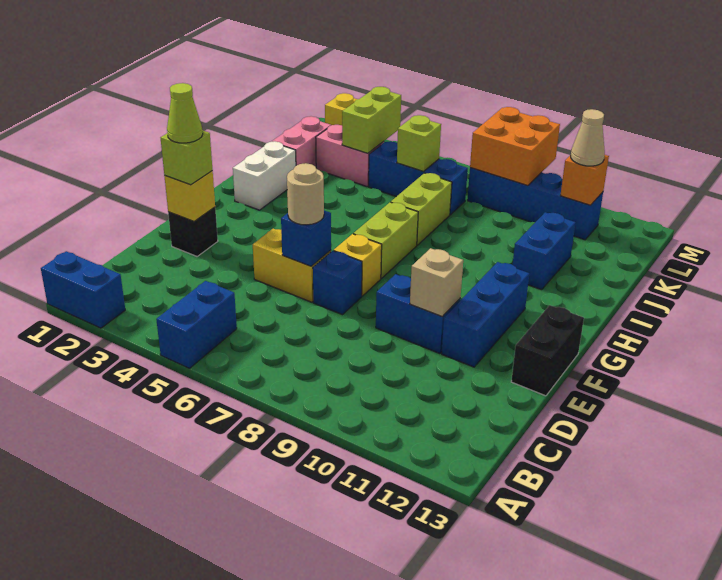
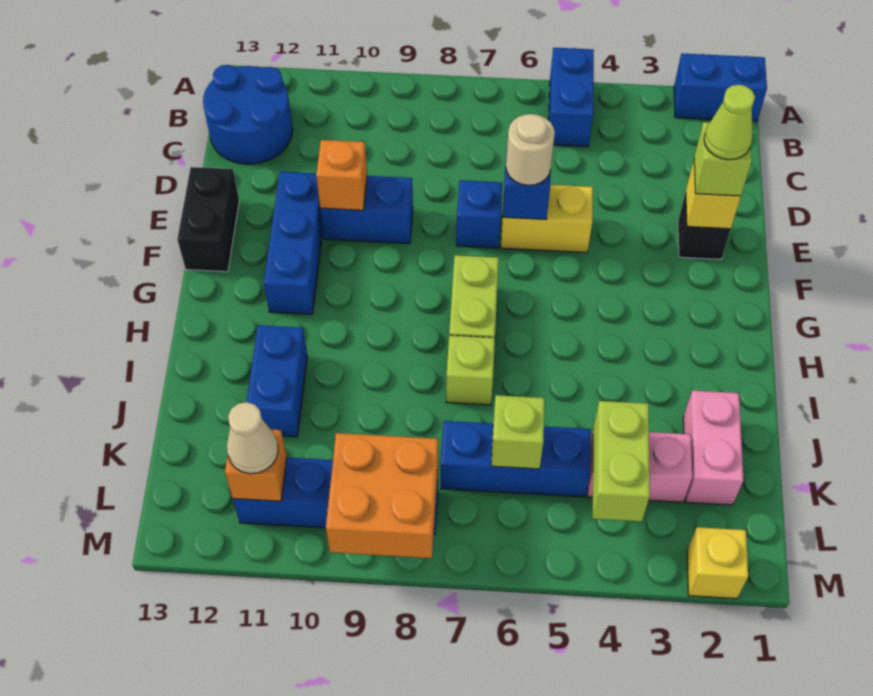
none -> blue 2x2 round brick [203,65,293,164]
tan 1x1 brick [410,248,463,317] -> orange 1x1 brick [316,140,367,210]
yellow 1x1 brick [334,234,382,296] -> none
white 1x2 brick [233,141,296,210] -> none
lime 1x2 brick [391,173,452,245] -> lime 1x1 brick [446,335,495,405]

